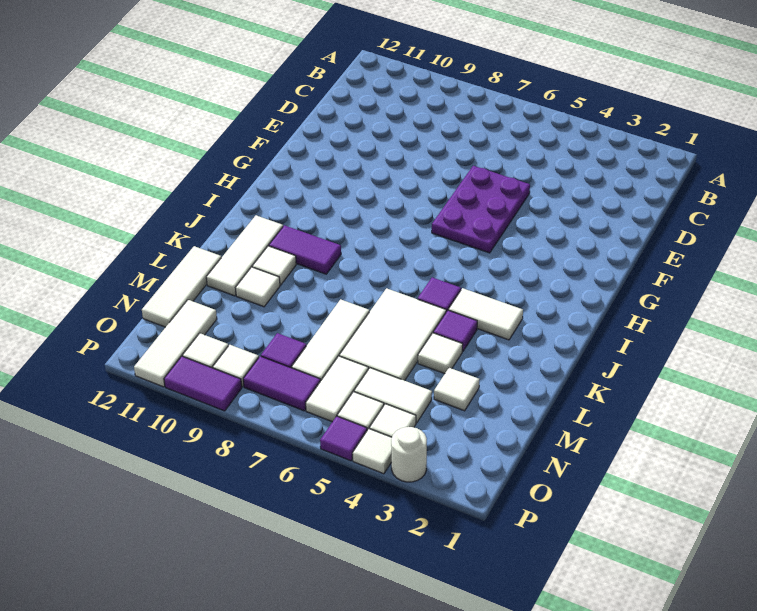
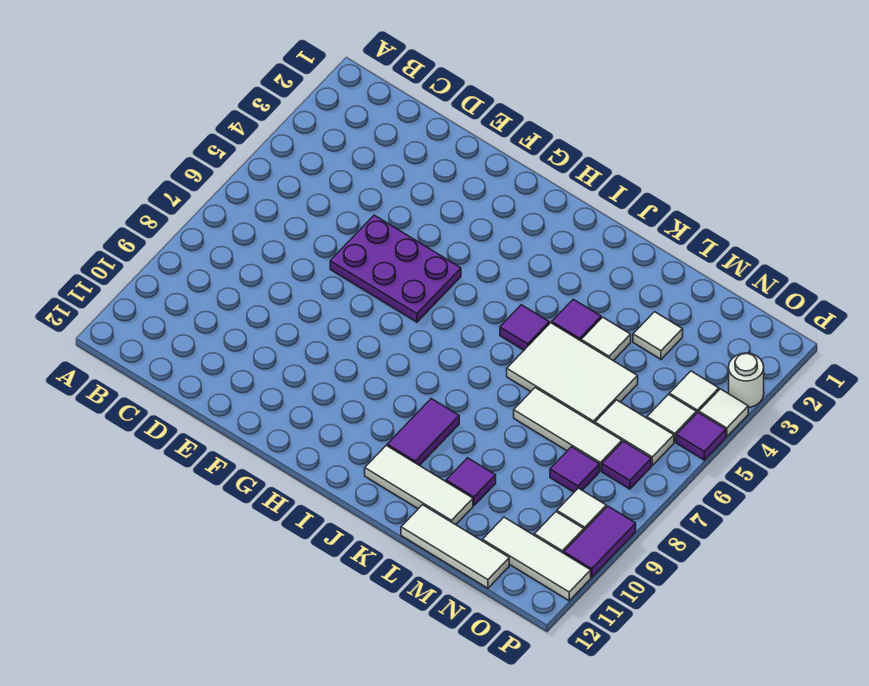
white 1x2 tile [448,288,523,340] -> none
white 1x1 tile [252,246,296,285] -> none
white 1x1 tile [236,267,280,307] -> purple 1x1 tile [446,458,496,505]
white 1x2 tile [354,368,432,423] -> none
purple 1x2 tile [243,356,320,411] -> purple 1x1 tile [602,441,651,489]

